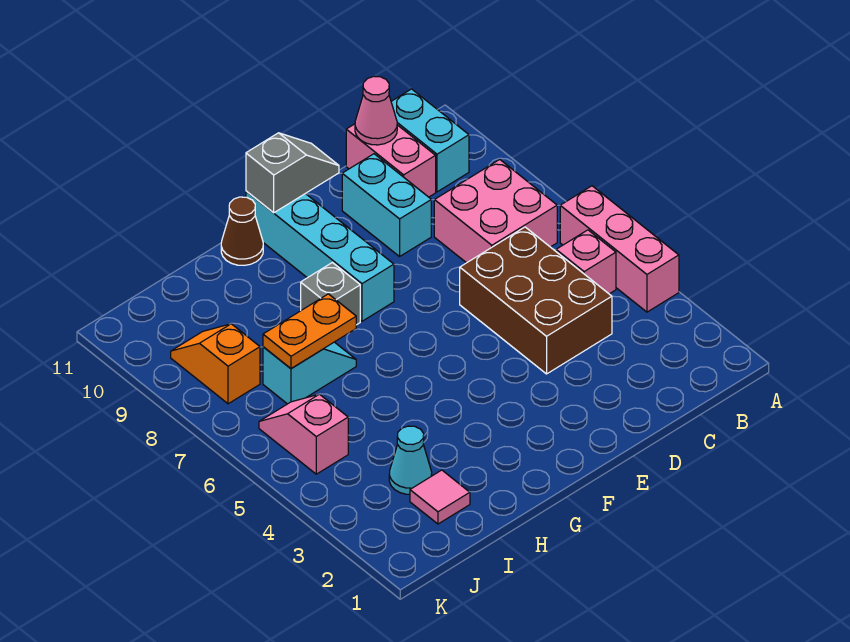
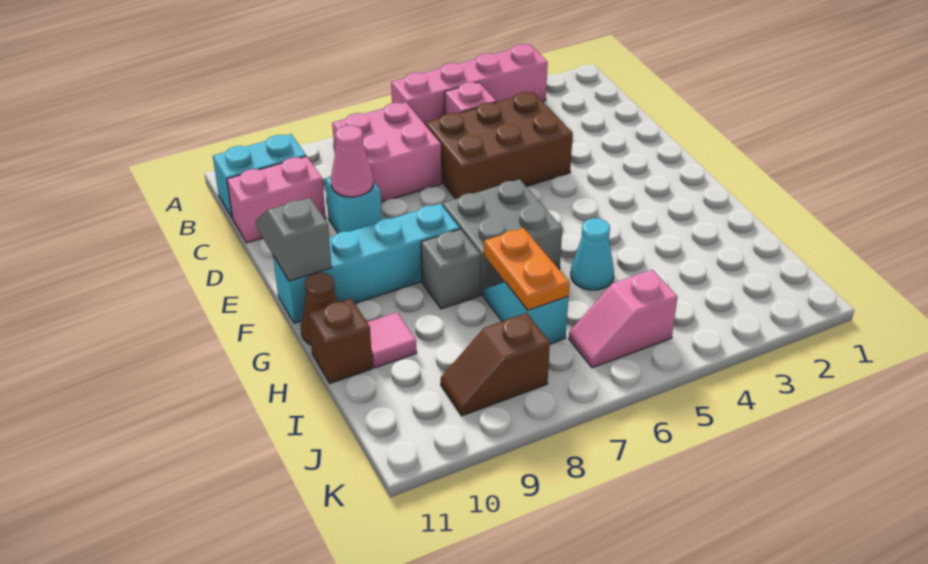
pink 1x3 brick [560,186,679,312] -> pink 1x4 brick [391,44,548,124]
pink 1x1 cone [355,76,397,145] -> pink 1x1 cone moved to [331,125,373,197]
cyan 1x2 brick [342,154,431,256] -> cyan 1x1 brick [325,177,382,233]
none -> grey 2x2 brick [443,179,562,295]
none -> brown 1x1 brick [308,298,373,383]
pink 1x1 tile [410,470,470,524] -> pink 1x1 tile moved to [367,312,417,368]
cyan 1x1 cone [389,426,432,494] -> cyan 1x1 cone moved to [571,218,614,290]
orange 1x2 slope [171,324,260,404] -> brown 1x2 slope [441,313,550,416]

